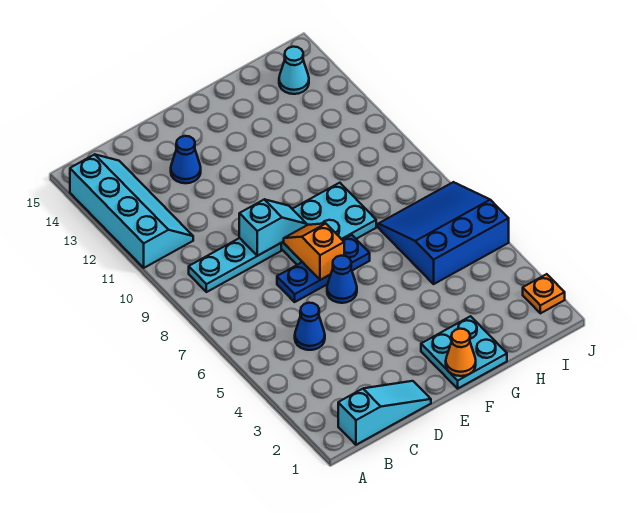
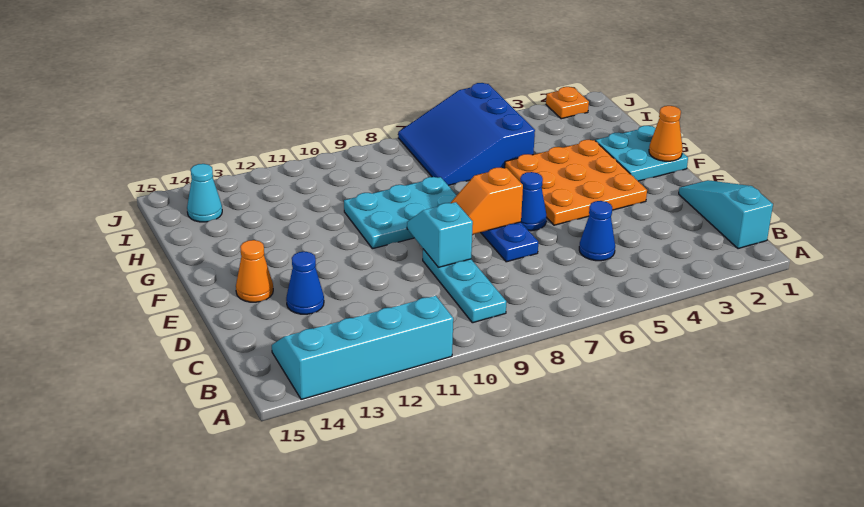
none -> orange 3x3 plate [505,140,647,225]
cyan 2x3 plate [281,183,376,265] -> cyan 2x3 plate turned to [344,177,457,249]
none -> orange 1x1 cone [236,240,273,302]

